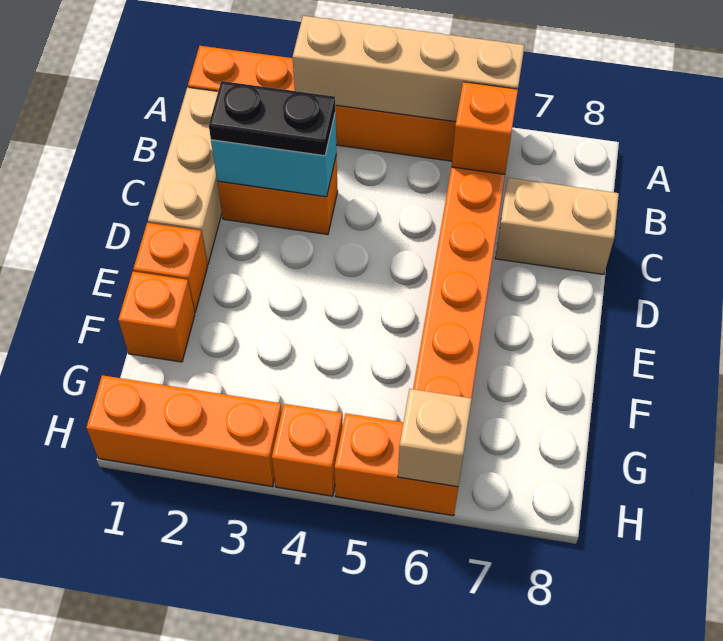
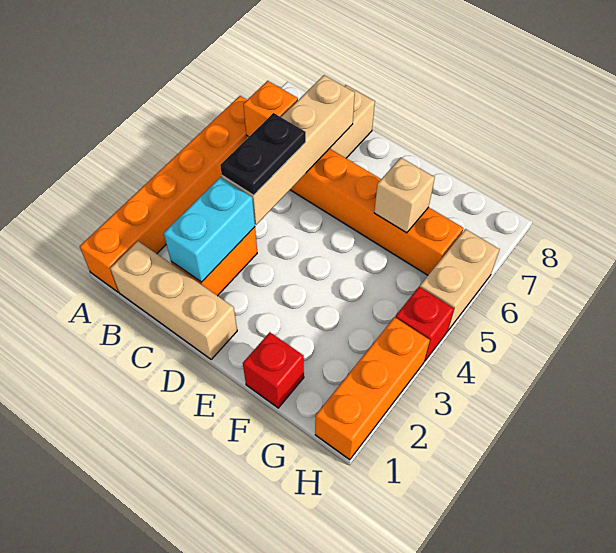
tan 1x4 brick [292,16,525,122] -> tan 1x4 brick moved to [222,75,355,225]
black 1x2 plate [209,81,336,156] -> black 1x2 plate moved to [220,113,306,195]
orange 1x1 brick [133,223,207,312] -> none
orange 1x1 brick [118,272,195,362] -> red 1x1 brick [243,332,304,408]
orange 1x1 brick [272,404,343,496] -> red 1x1 brick [395,287,454,361]
orange 1x2 brick [335,413,458,516] -> tan 1x2 brick [420,229,500,330]
tan 1x1 brick [398,389,472,487] -> tan 1x1 brick moved to [374,158,435,233]

